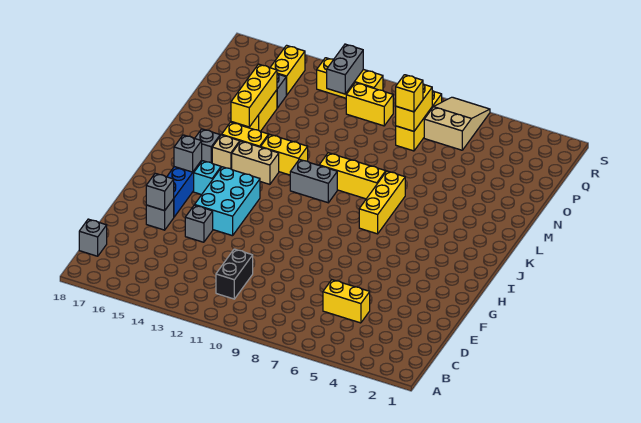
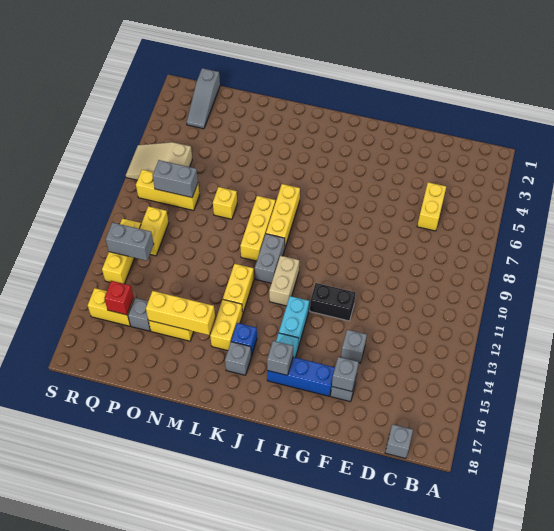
black 1x2 brick [216,249,253,299] -> black 1x2 brick moved to [310,283,356,321]
cyan 2x3 brick [195,167,260,236] -> cyan 1x2 brick [279,296,309,347]
yellow 1x3 brick [359,171,405,234] -> yellow 1x3 brick turned to [266,184,300,249]
tan 1x2 brick [232,141,279,184] -> tan 1x2 brick moved to [269,256,299,306]
tan 1x1 brick [212,135,240,169] -> blue 1x1 brick [231,323,257,356]
yellow 1x2 brick [396,84,432,131] -> grey 1x2 brick [153,160,198,198]
yellow 1x1 brick [396,75,423,112] -> yellow 1x1 brick moved to [213,187,237,219]
none -> grey 1x3 slope [187,68,220,129]
none -> red 1x1 brick [104,281,134,315]

